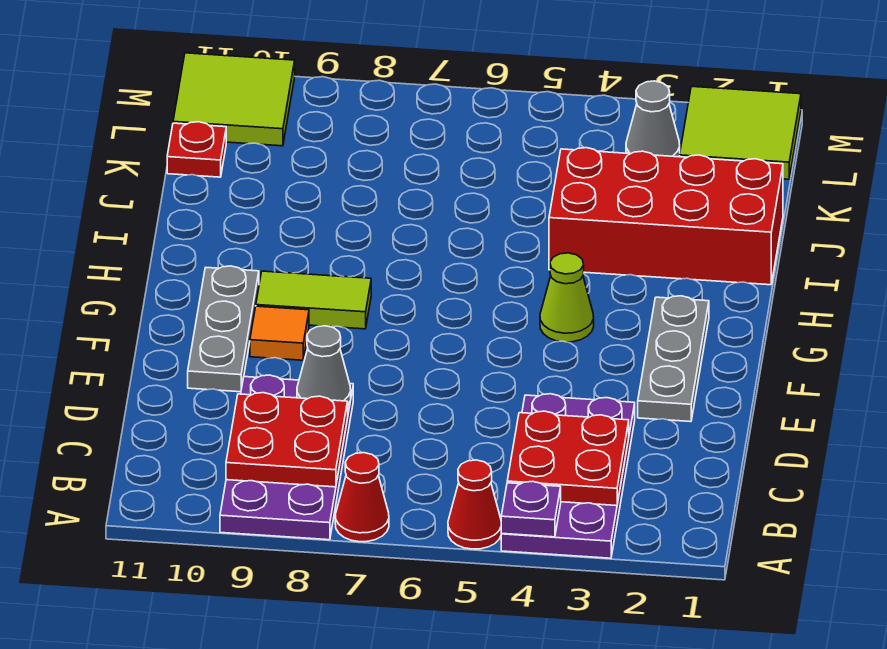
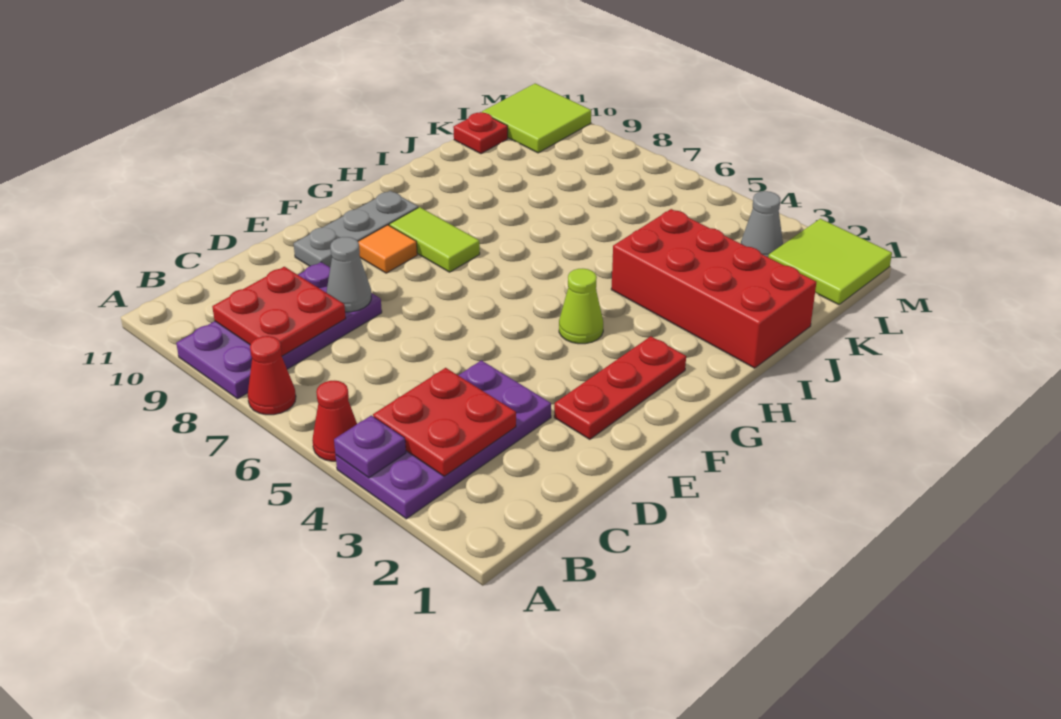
grey 1x3 plate [638,296,709,422] -> red 1x3 plate [554,336,686,439]

